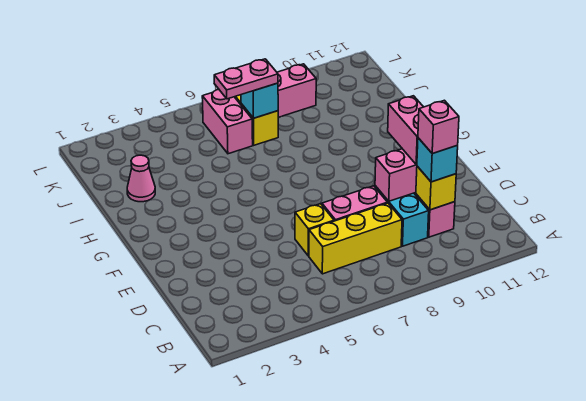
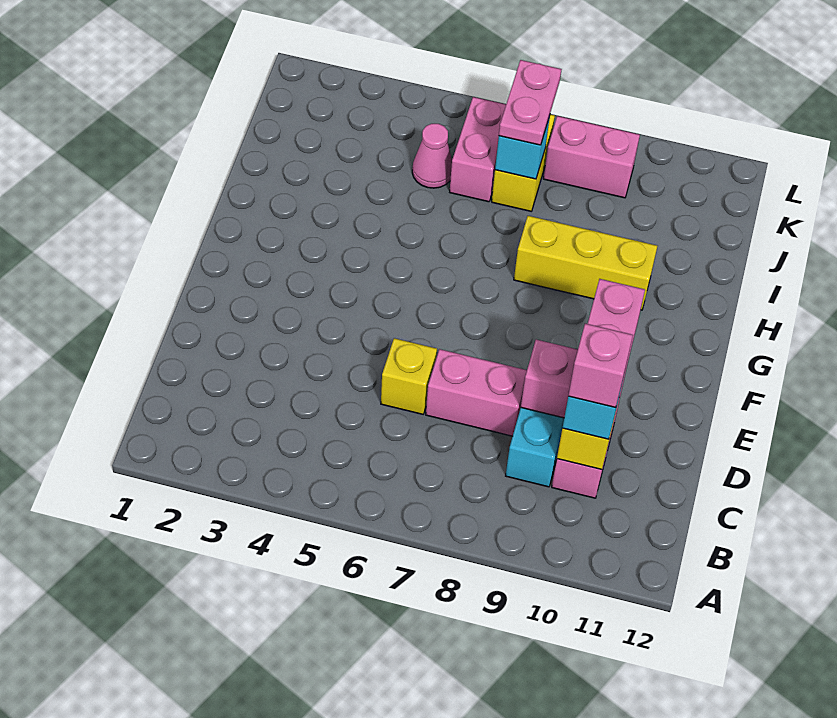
yellow 1x3 brick [309,203,402,274] -> yellow 1x3 brick moved to [514,216,657,310]
pink 1x1 cone [127,155,155,202] -> pink 1x1 cone moved to [412,124,452,188]
pink 1x2 plate [214,59,278,99] -> pink 1x2 plate turned to [499,60,562,145]

